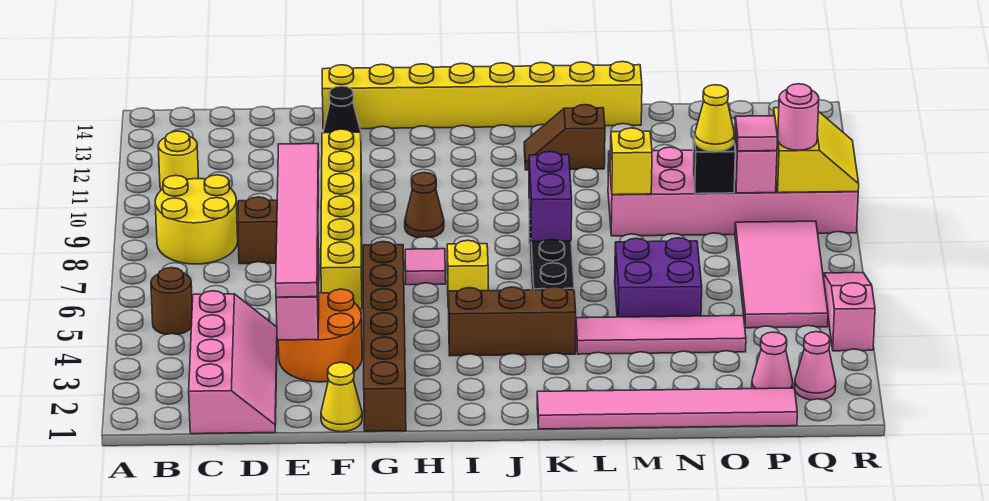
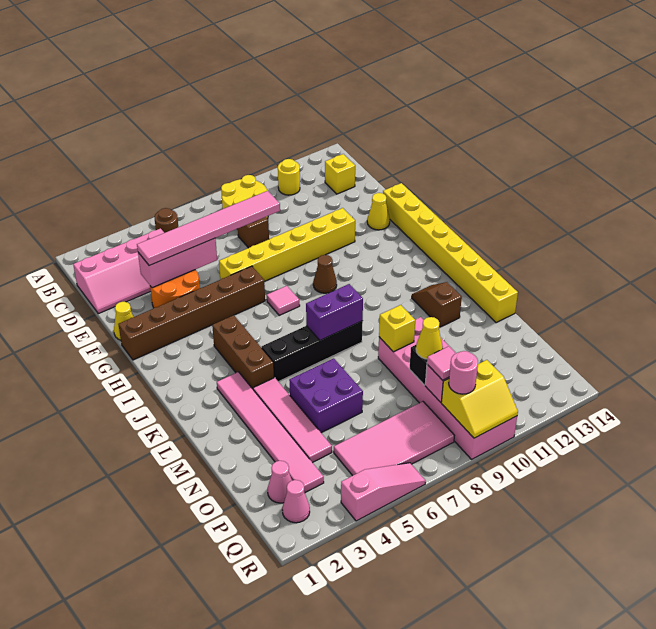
black 1x1 cone [323,86,361,133] -> yellow 1x1 cone [367,193,390,230]
yellow 1x1 brick [447,240,488,307] -> yellow 1x1 brick moved to [325,154,355,194]
pink 1x6 tile [537,388,797,429] -> pink 1x6 tile moved to [217,372,324,492]

